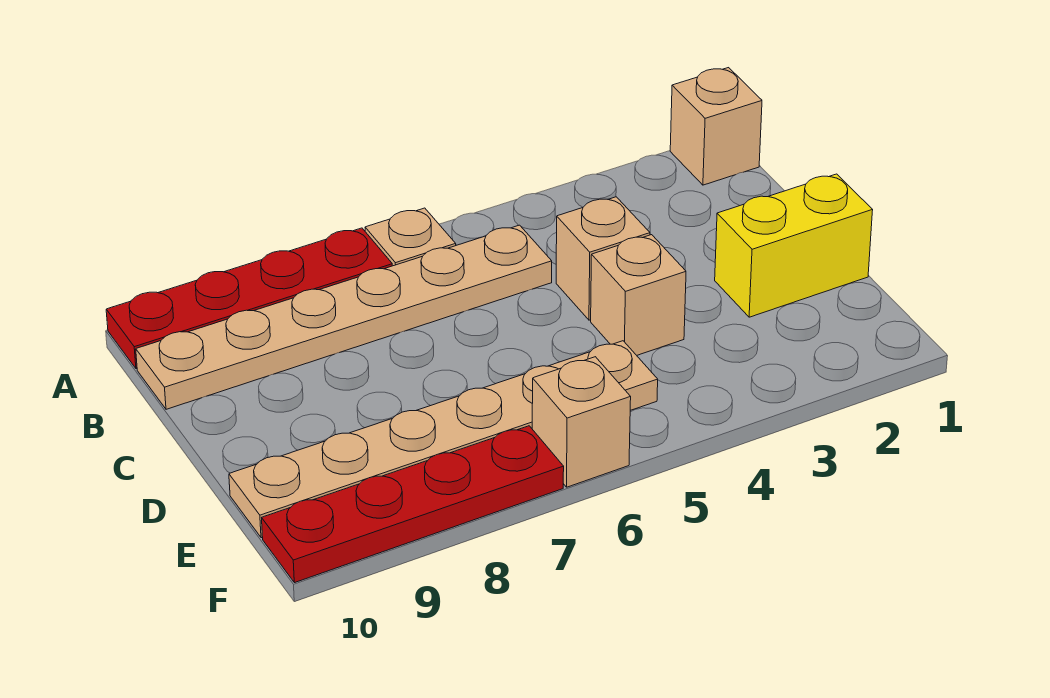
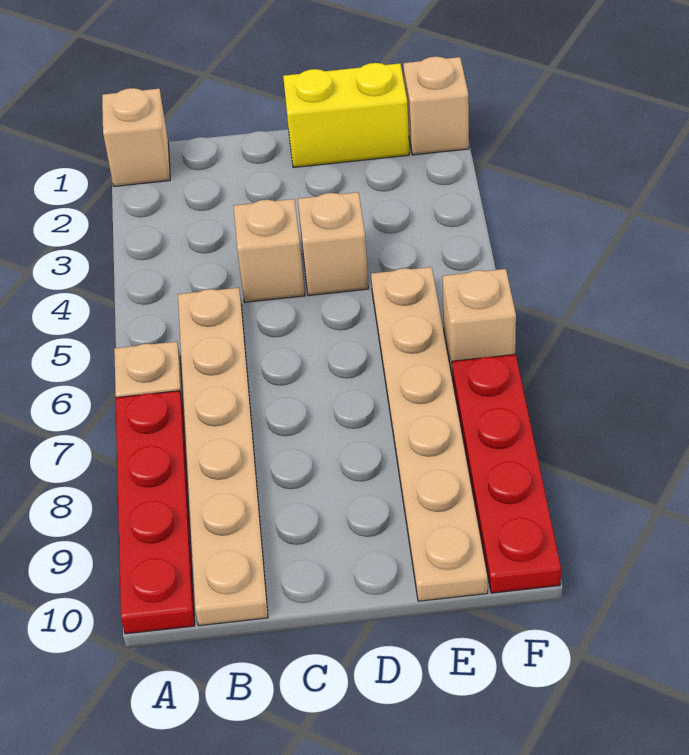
yellow 1x2 brick [715,174,873,317] -> yellow 1x2 brick turned to [283,63,409,168]
none -> tan 1x1 brick [403,56,469,155]

